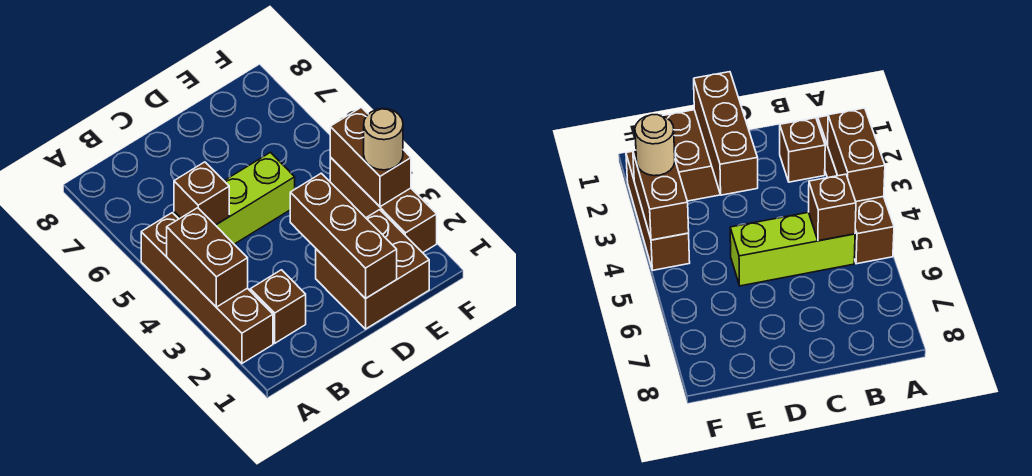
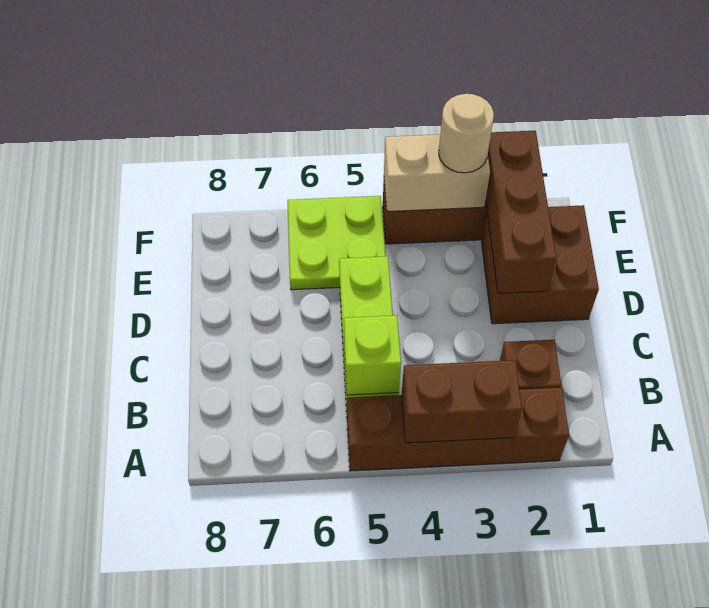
brown 1x1 brick [174,162,229,225] -> lime 1x1 brick [344,316,401,395]
brown 1x3 brick [290,173,397,299] -> brown 1x3 brick turned to [486,131,556,293]
none -> lime 2x2 plate [287,196,385,290]
brown 1x2 brick [330,107,411,207] -> tan 1x2 brick [384,134,490,212]

